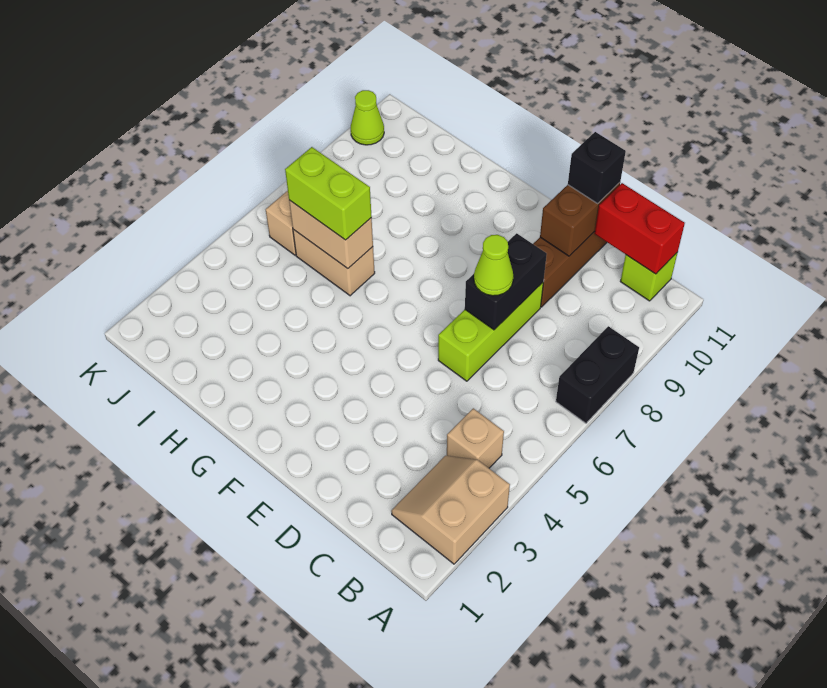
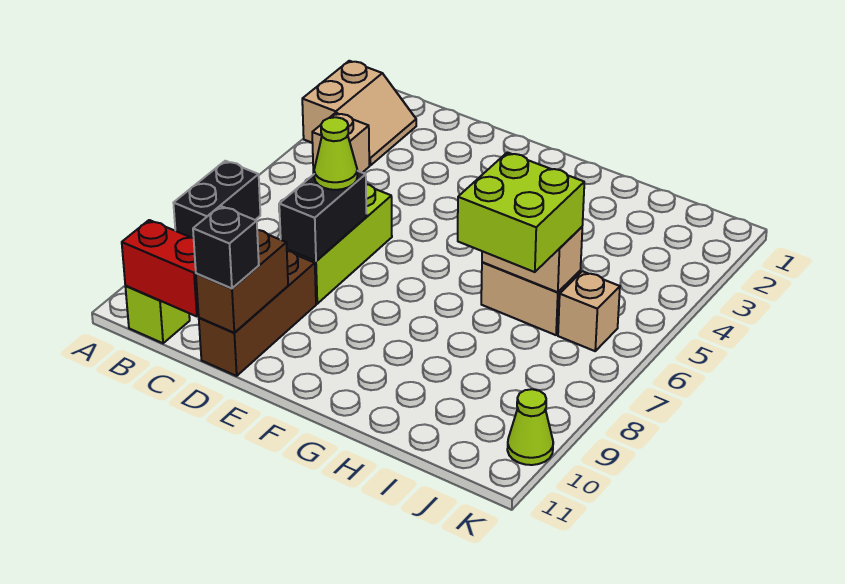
lime 1x2 brick [285,147,372,240] -> lime 2x2 brick [458,152,584,272]

